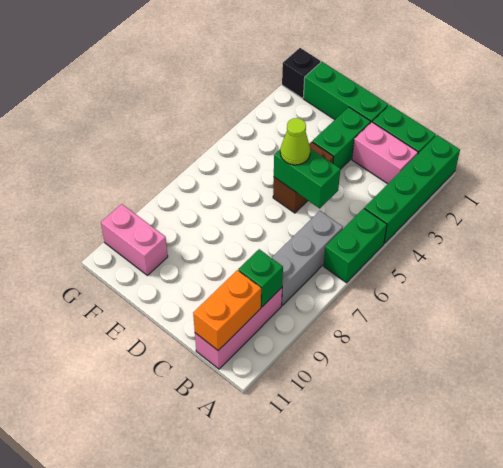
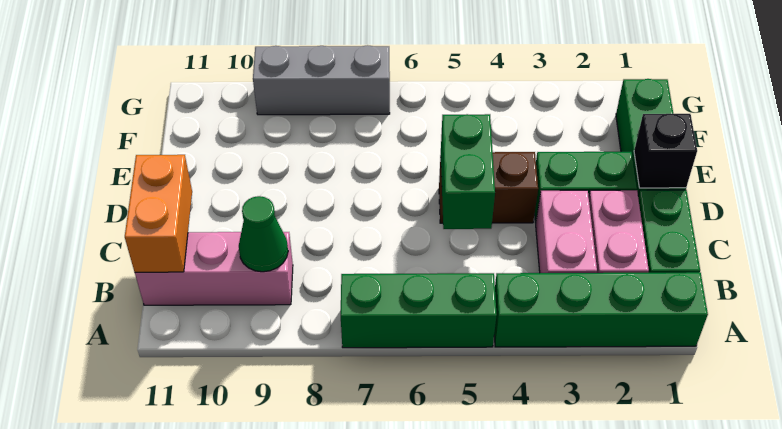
green 1x2 brick [324,208,387,283] -> green 1x3 brick [341,273,497,348]
grey 1x3 brick [272,211,343,305] -> grey 1x3 brick moved to [253,45,390,115]
green 1x1 brick [238,249,283,307] -> green 1x1 cone [239,196,288,272]
orange 1x2 brick [193,270,261,350] -> orange 1x2 brick turned to [125,155,192,272]
lime 1x1 cone [280,118,310,165] -> none
pink 1x2 brick [101,204,168,275] -> pink 1x2 brick moved to [536,190,597,273]
black 1x1 brick [282,48,321,98] -> black 1x1 brick moved to [634,114,697,188]

